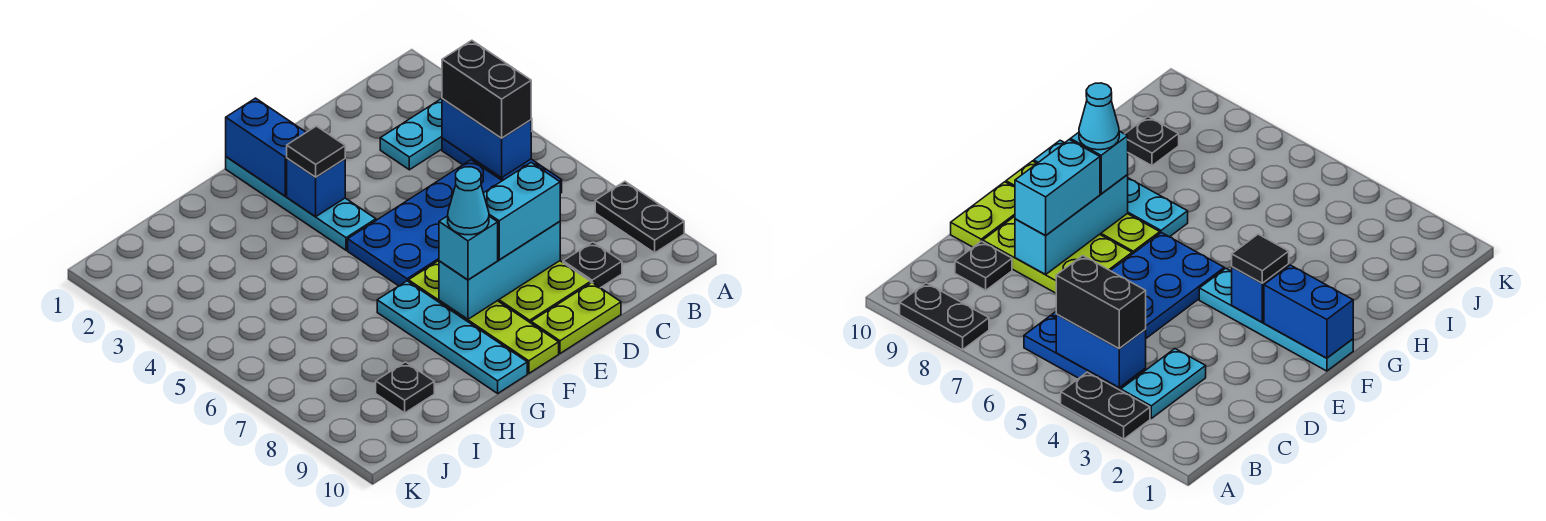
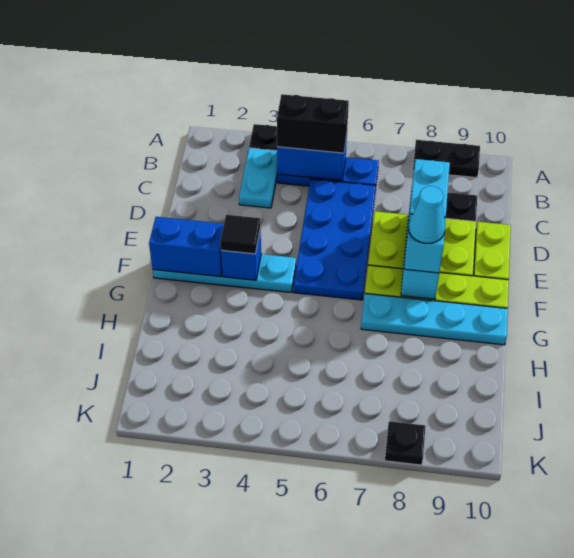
black 1x1 plate [376,362,434,413] -> black 1x1 plate moved to [385,421,425,465]

